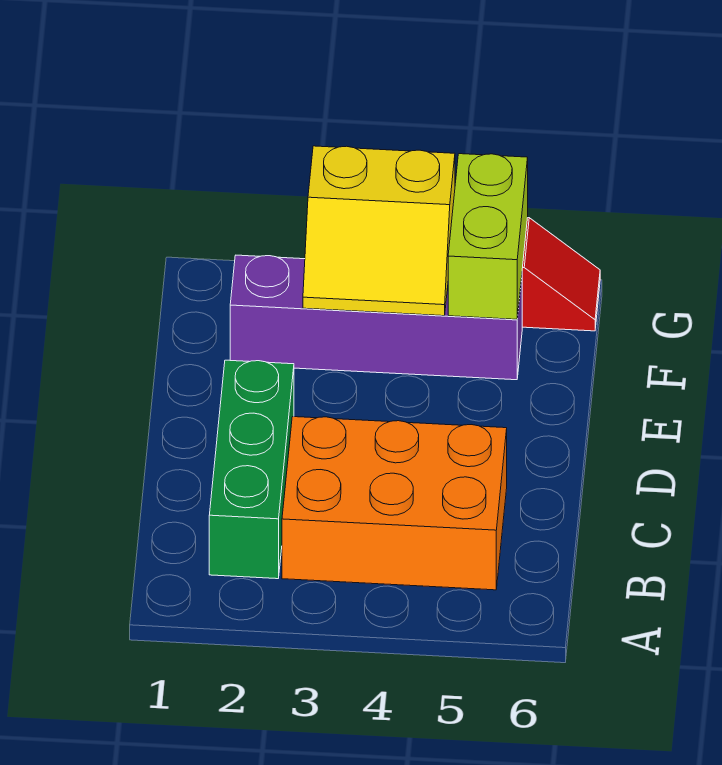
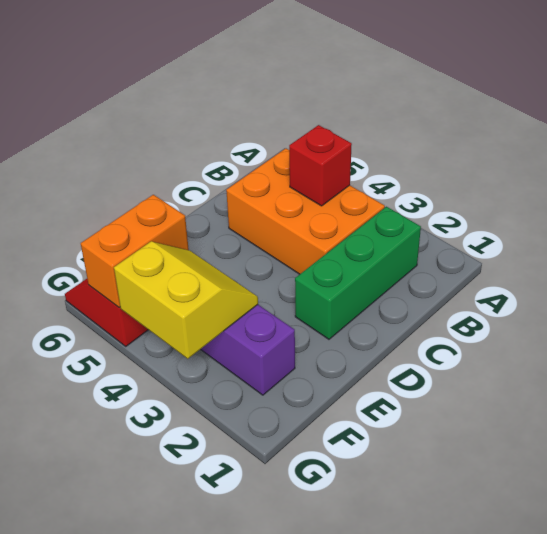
none -> red 1x1 brick [289,125,352,206]
lime 1x2 brick [448,154,528,319] -> orange 1x2 brick [81,195,189,307]

